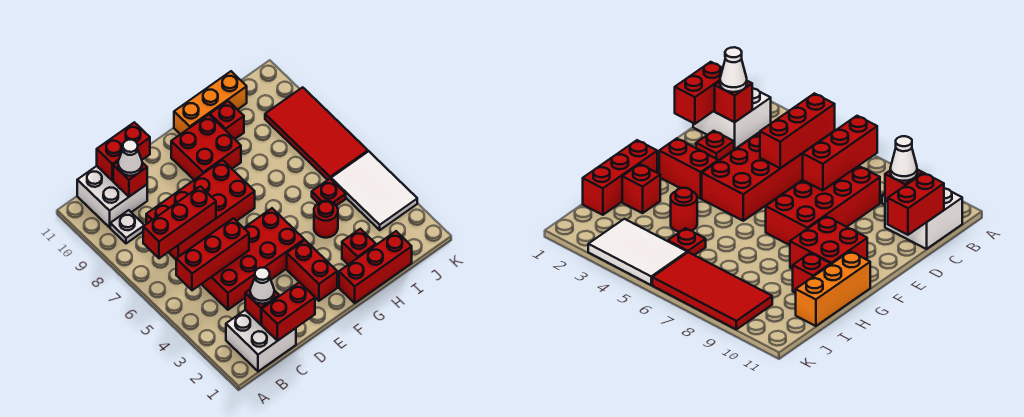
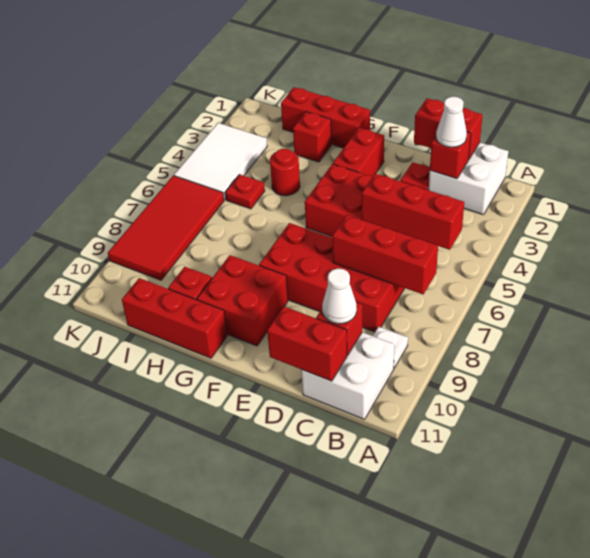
orange 1x3 brick [174,71,247,134] -> red 1x3 brick [122,278,227,358]

